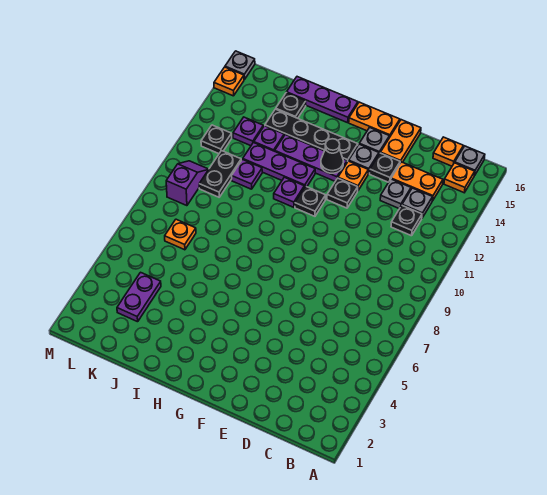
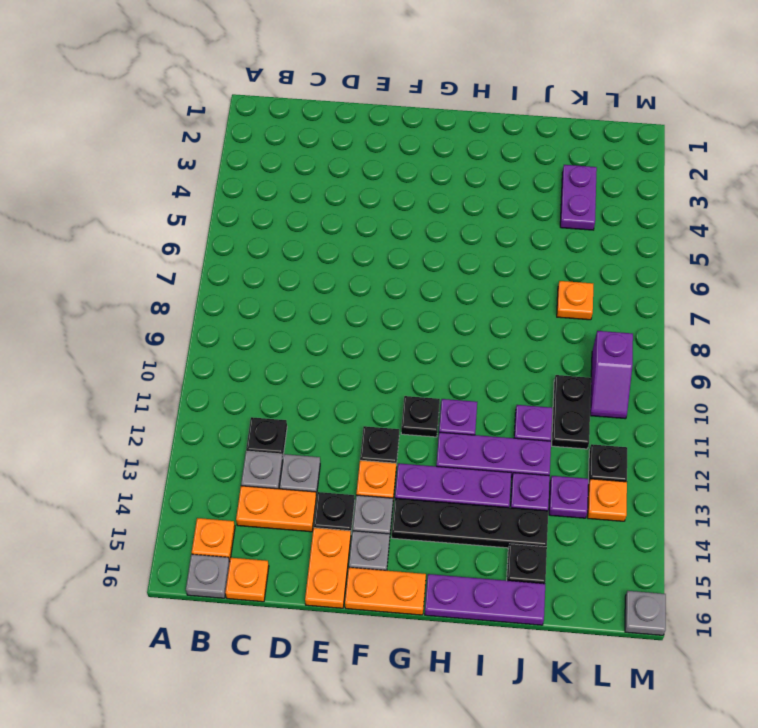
black 1x1 cone [321,139,343,173] -> none
orange 1x1 plate [214,67,244,96] -> orange 1x1 plate moved to [588,479,627,521]

